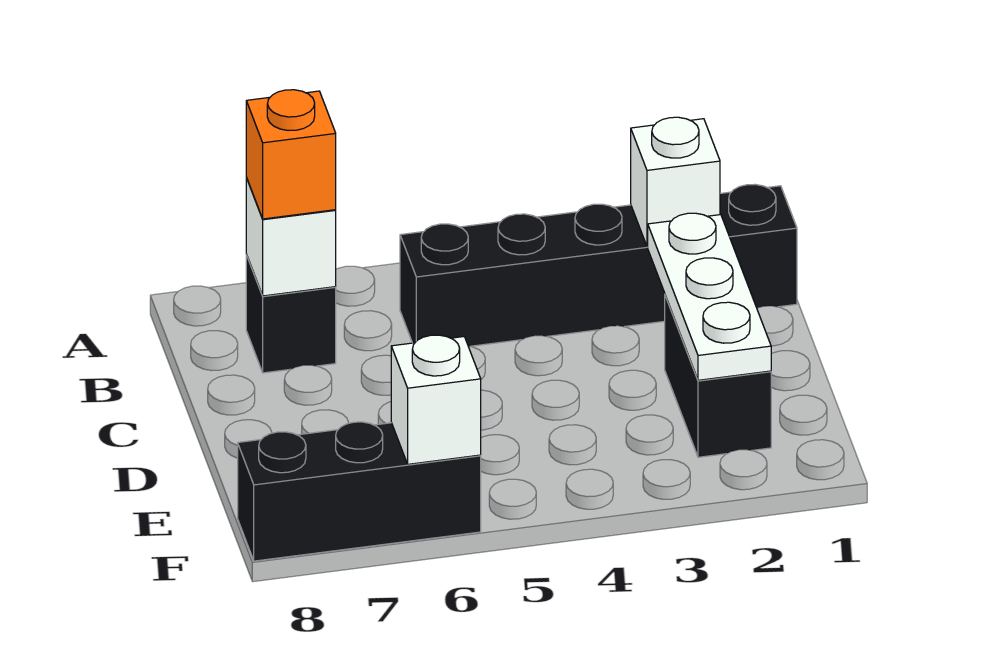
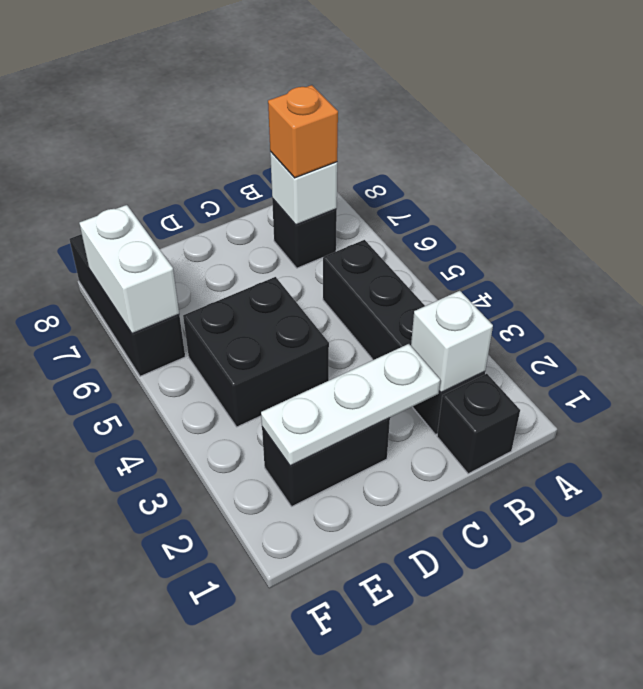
none -> black 2x2 brick [183,277,329,427]
white 1x1 brick [391,335,481,464] -> white 1x2 brick [79,205,179,334]

